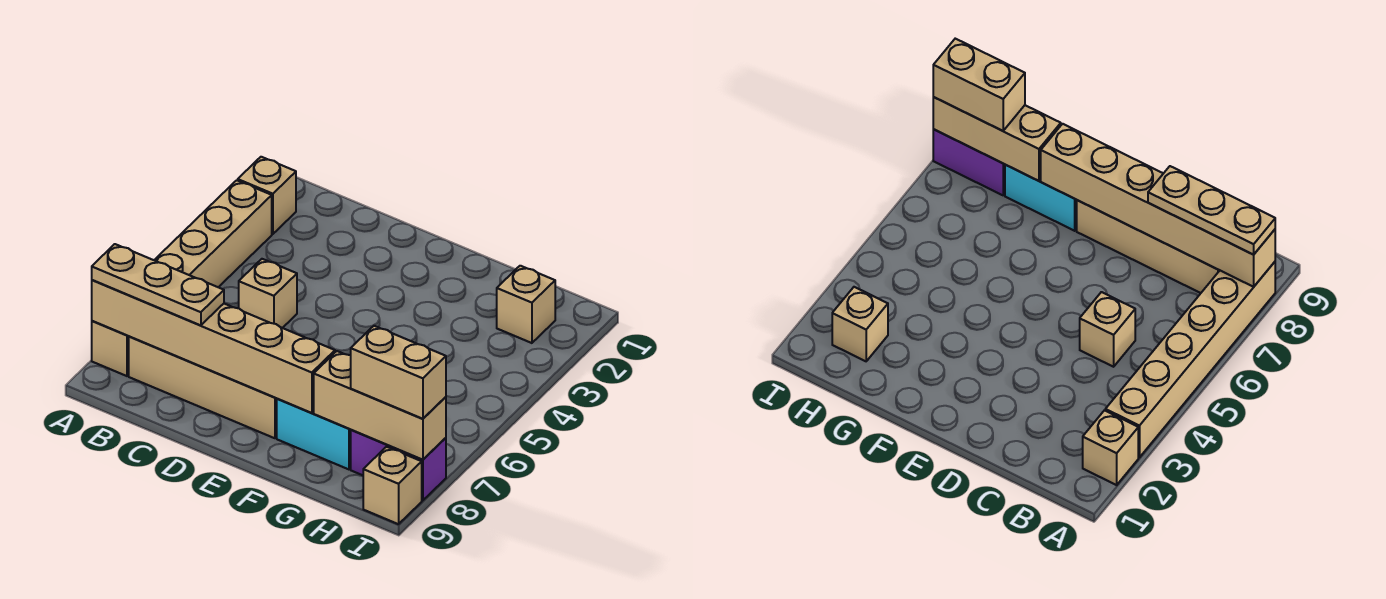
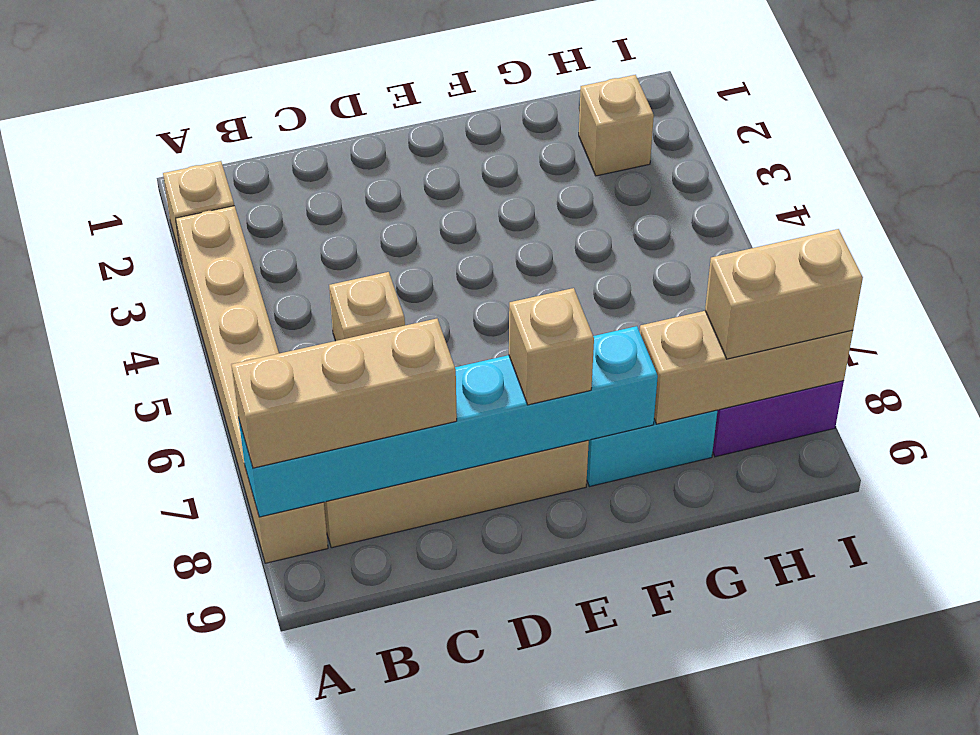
tan 1x6 brick [92,280,335,413] -> cyan 1x6 brick [239,326,658,517]
tan 1x3 plate [92,244,224,326] -> tan 1x3 brick [231,319,457,468]
tan 1x1 brick [363,447,422,524] -> tan 1x1 brick moved to [509,288,594,405]

